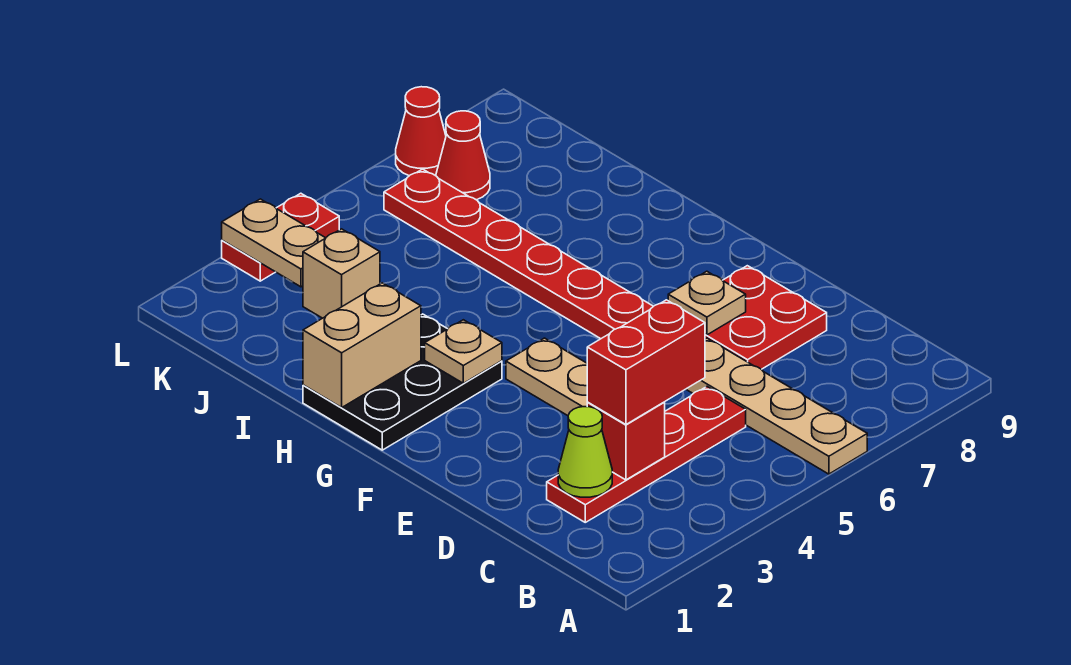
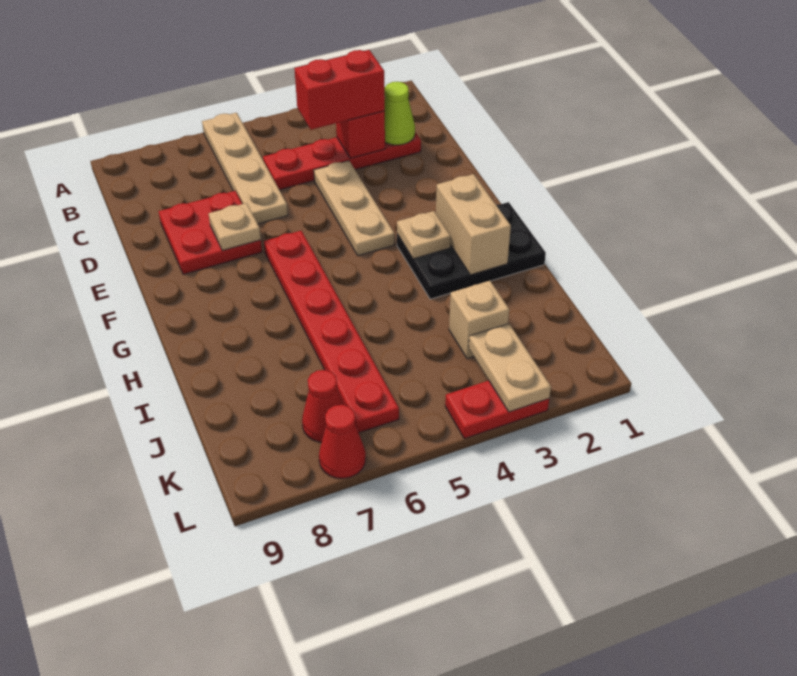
tan 1x2 brick [303,283,421,407] -> tan 1x2 brick turned to [436,174,511,275]

